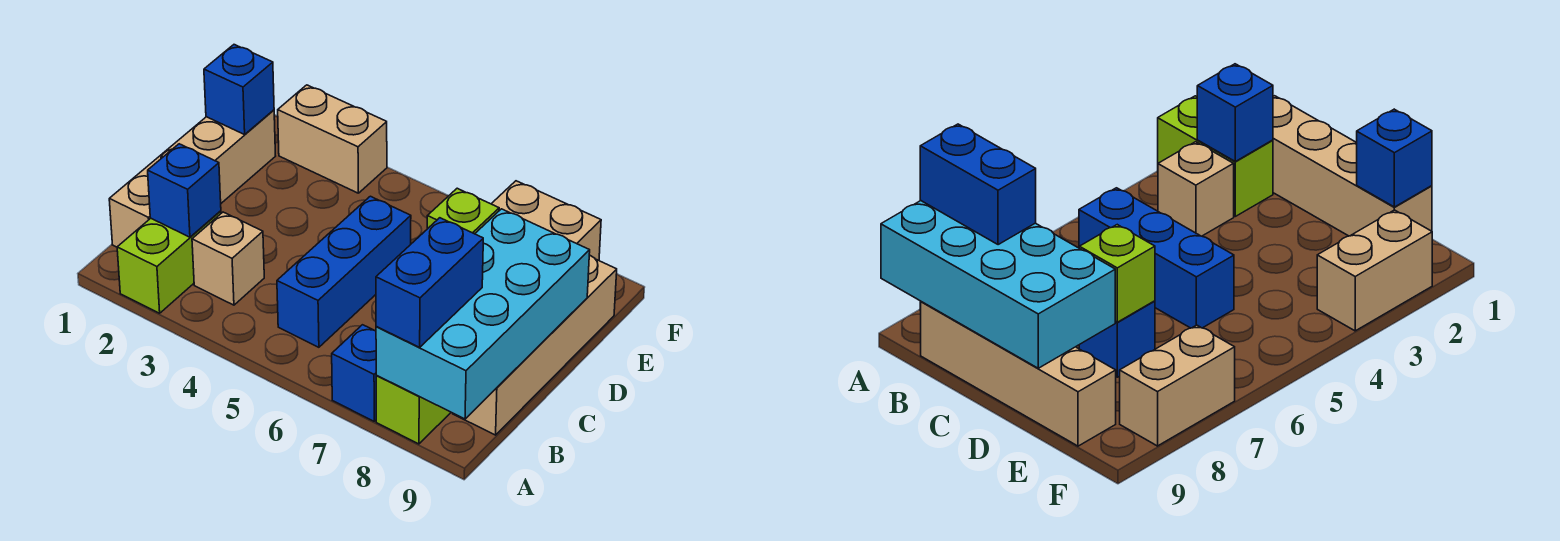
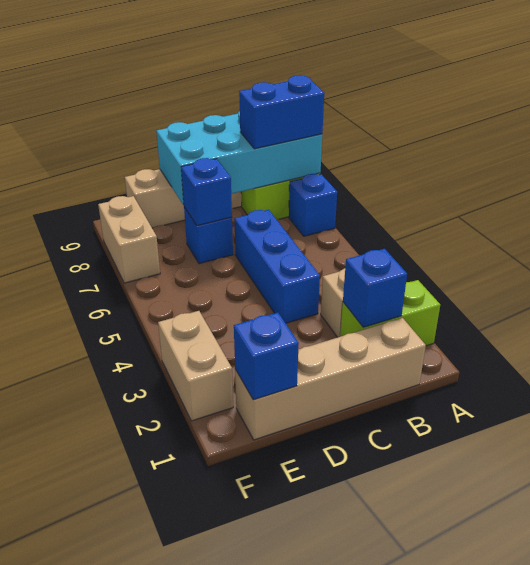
blue 1x3 brick [277,196,411,347] -> blue 1x3 brick turned to [234,210,320,323]
lime 1x1 brick [427,188,499,234] -> blue 1x1 brick [181,158,232,226]

